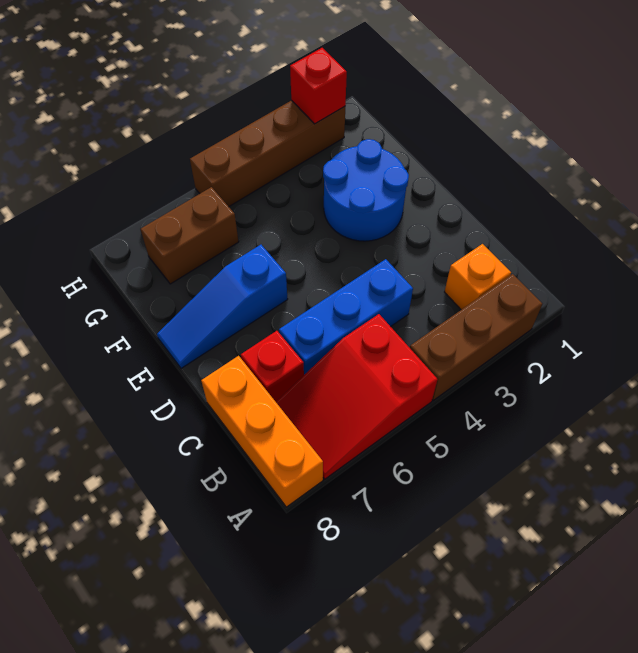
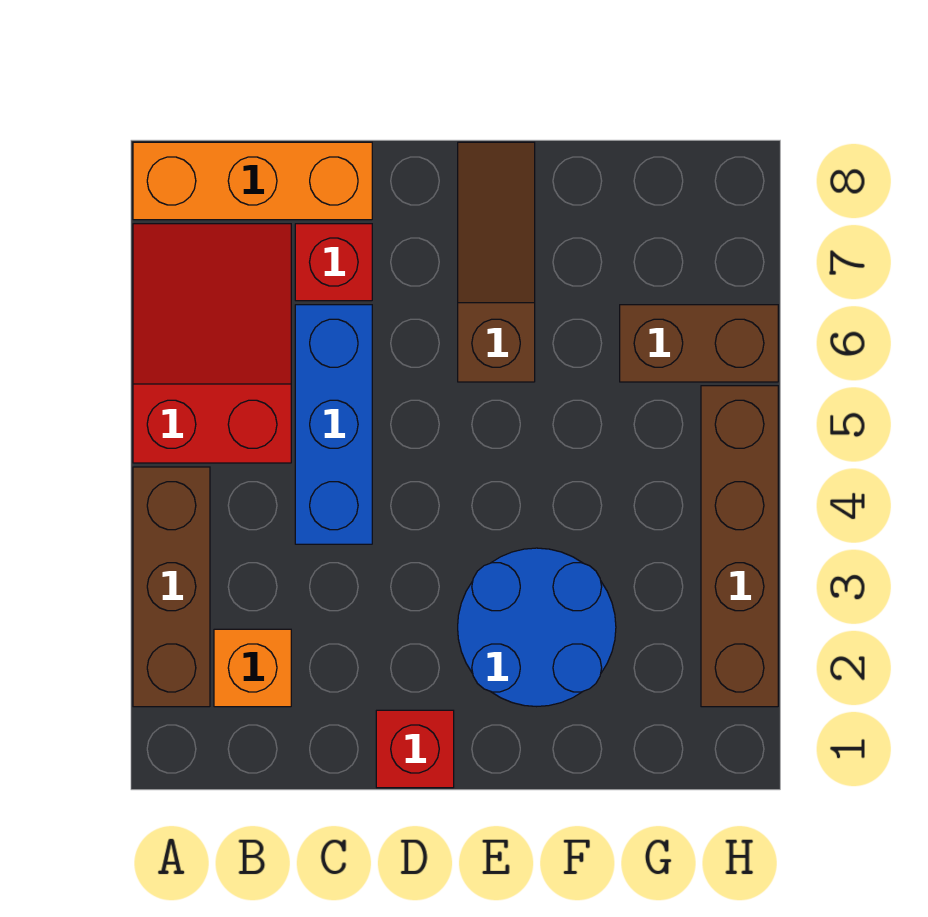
blue 1x3 slope [157,245,288,368] -> brown 1x3 slope [458,142,535,382]
brown 1x2 brick [141,187,239,284] -> brown 1x2 brick turned to [620,305,778,382]
red 1x1 brick [290,48,347,124] -> red 1x1 brick moved to [376,710,454,788]

